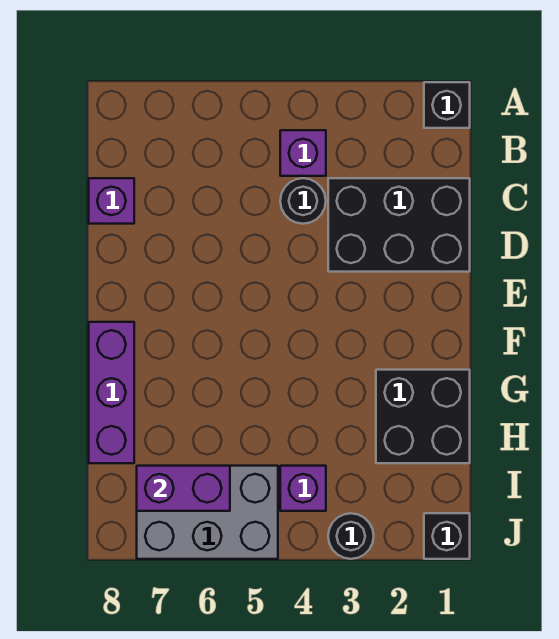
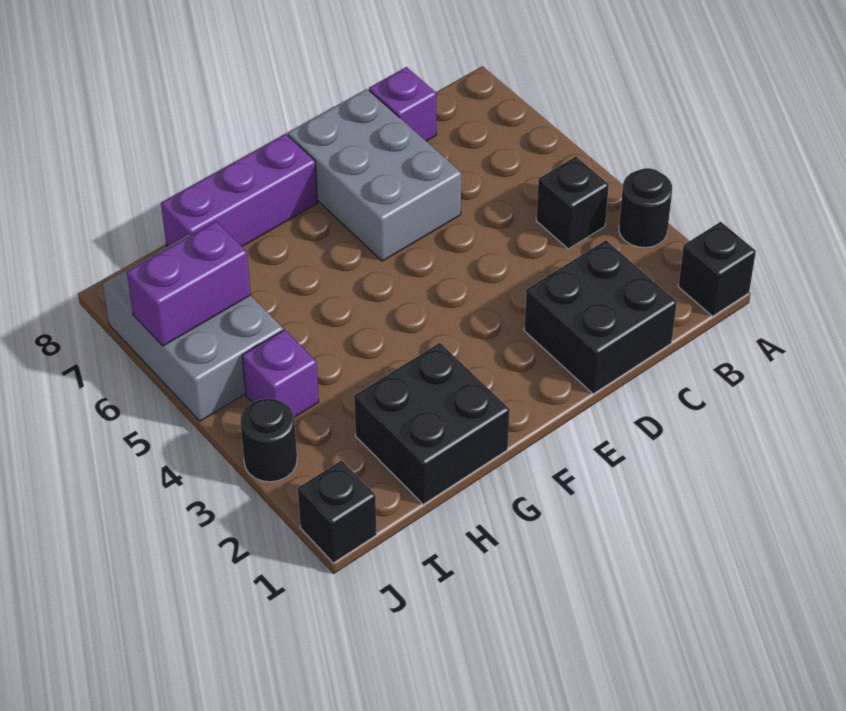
purple 1x1 brick [280,130,326,176] -> black 1x1 brick [536,157,609,249]
black 2x3 brick [328,178,470,272] -> black 2x2 brick [524,240,677,394]
black 1x1 round brick [280,178,326,224] -> black 1x1 round brick moved to [619,168,672,248]
none -> grey 2x3 brick [288,89,461,261]
purple 1x2 brick [137,466,230,511] -> purple 1x2 brick turned to [127,222,251,346]

